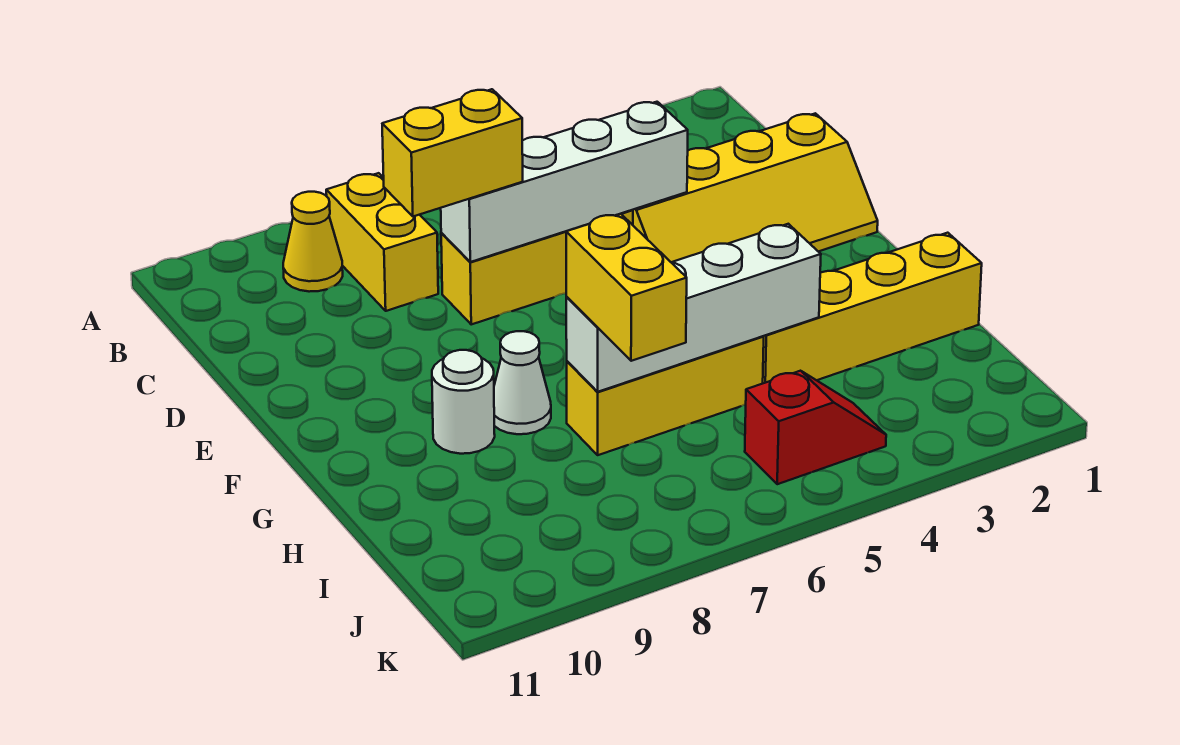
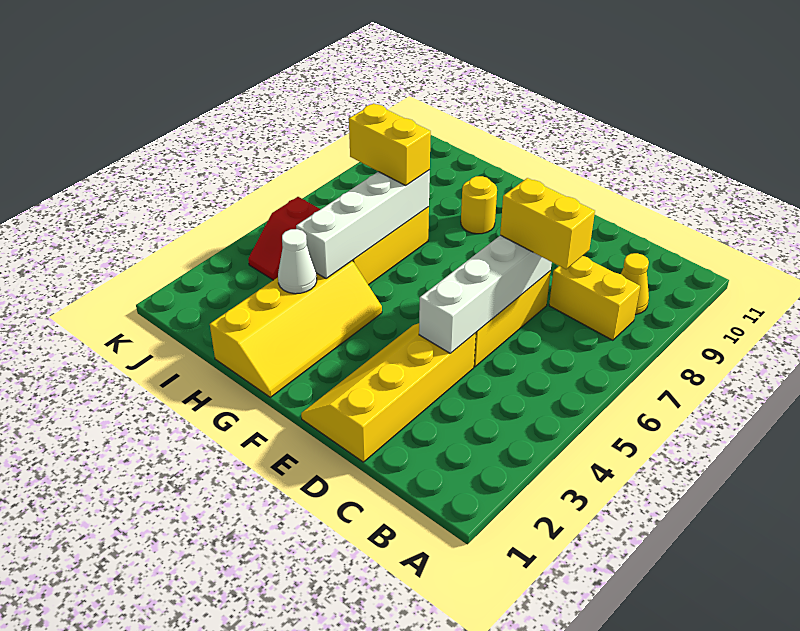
yellow 1x2 brick [382,89,523,216] -> yellow 1x2 brick turned to [500,178,595,269]
white 1x1 cone [494,331,551,434] -> white 1x1 cone moved to [278,229,317,294]
white 1x1 round brick [432,350,495,454] -> yellow 1x1 round brick [461,176,497,234]

